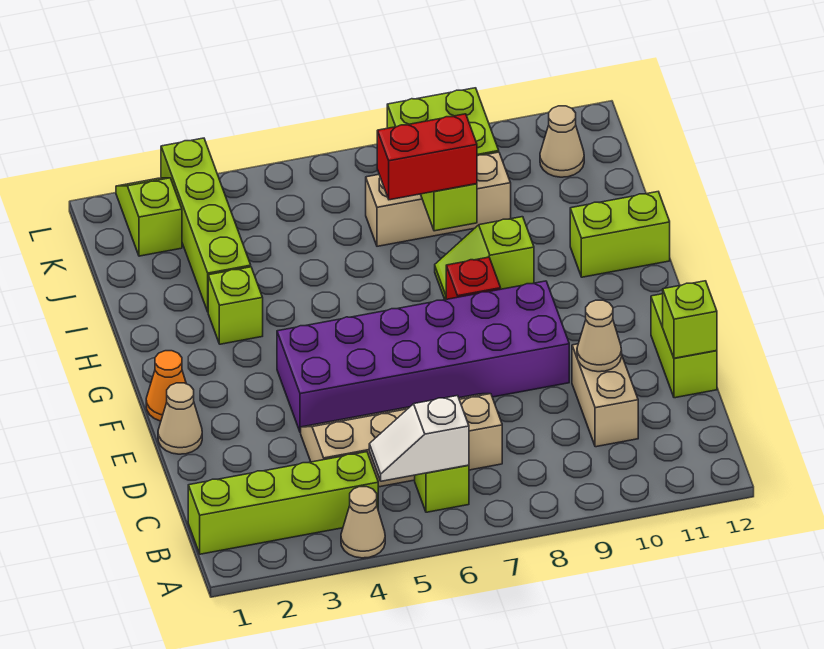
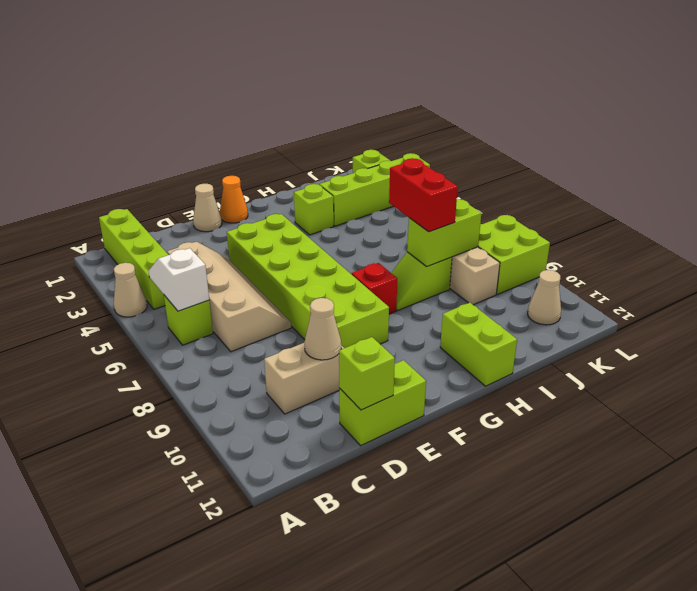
purple 2x6 brick [277,281,569,433] -> lime 2x6 brick [227,214,389,348]
lime 1x2 slope [435,217,534,300] -> lime 1x2 slope turned to [392,252,452,310]

